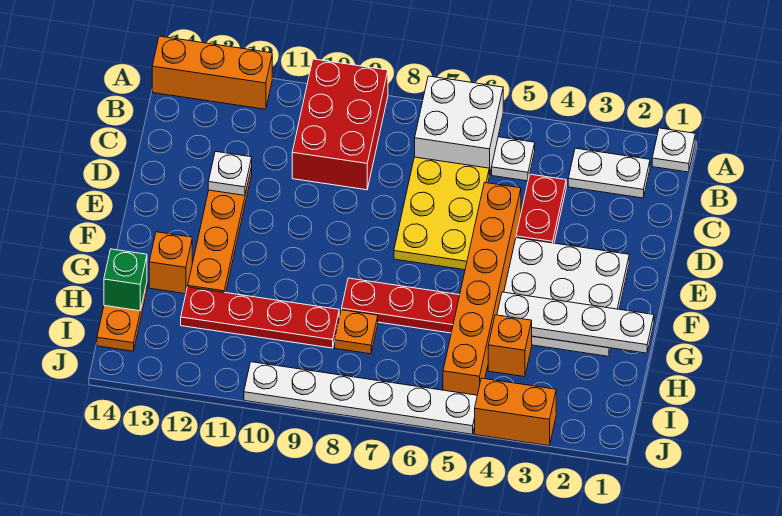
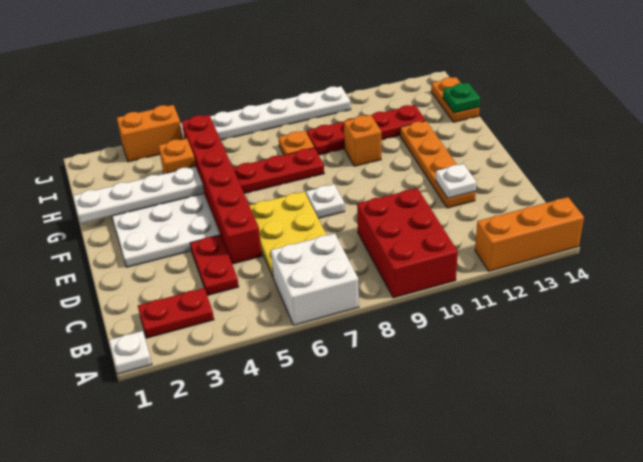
white 1x2 plate [568,148,650,198] -> red 1x2 plate [138,288,214,338]
white 1x1 plate [492,137,535,181] -> white 1x1 plate moved to [306,184,345,218]
orange 1x6 brick [443,183,521,395] -> red 1x6 brick [182,115,262,264]
orange 1x1 brick [149,232,192,294] -> orange 1x1 brick moved to [344,115,381,166]
green 1x1 brick [104,249,147,311] -> green 1x1 plate [443,83,480,113]

